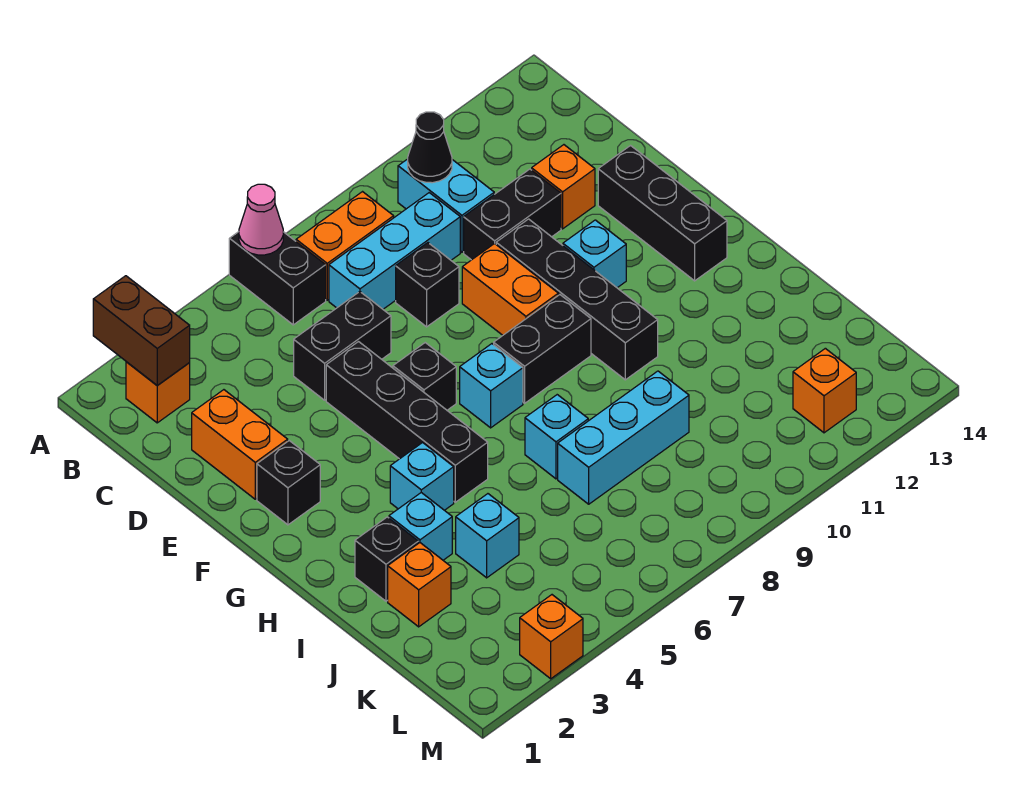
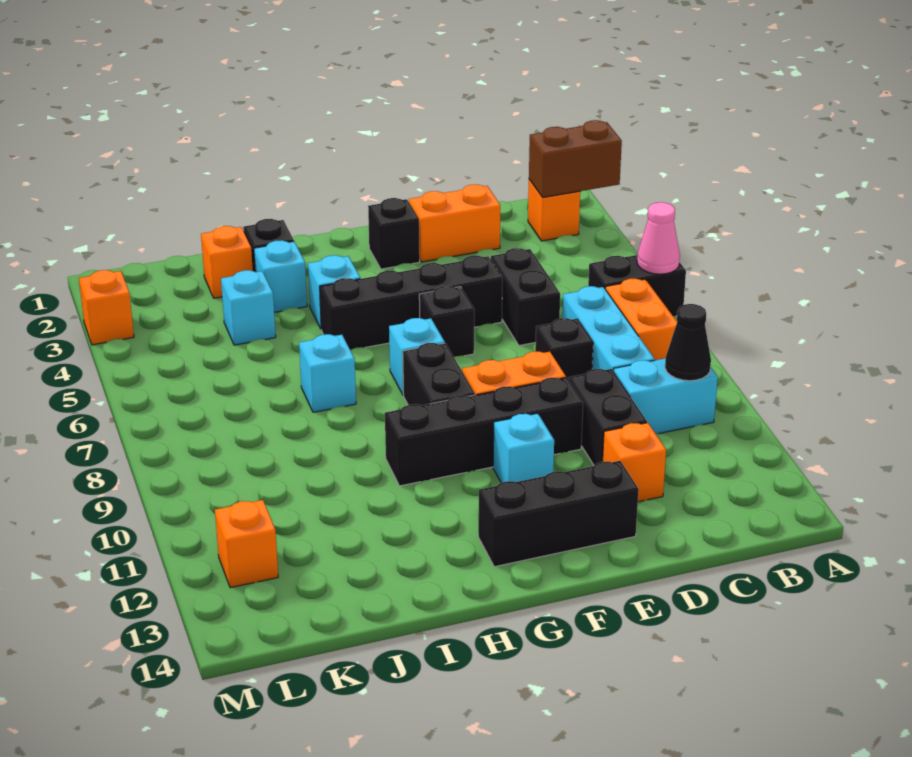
cyan 1x3 brick [558,371,689,504] -> none

